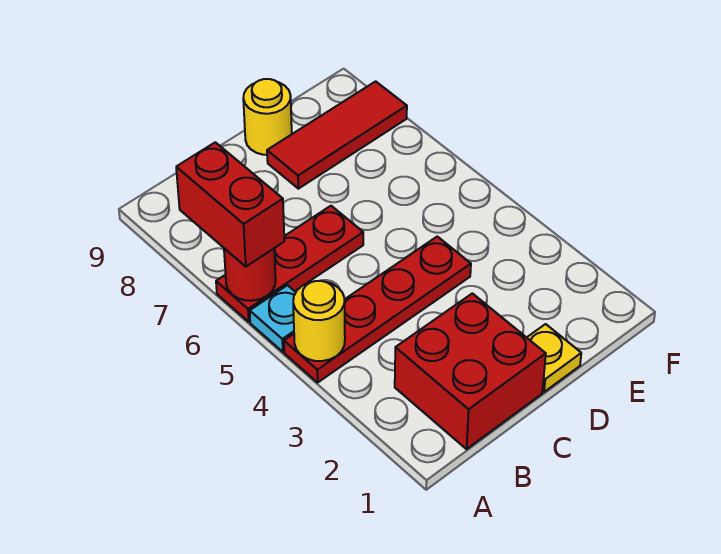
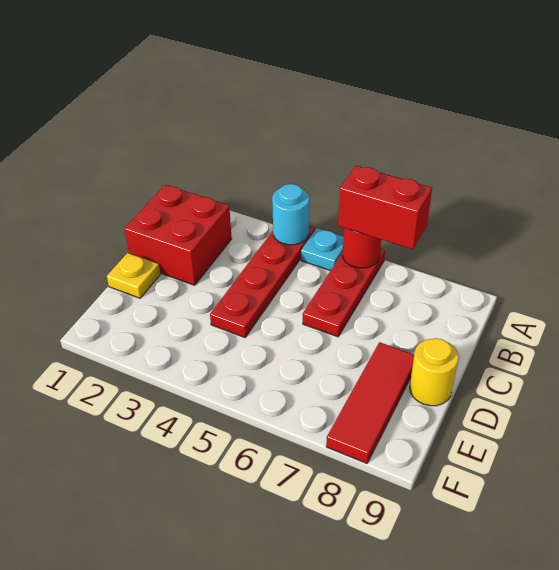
yellow 1x1 round brick [293,281,345,361] -> cyan 1x1 round brick [272,184,309,245]

